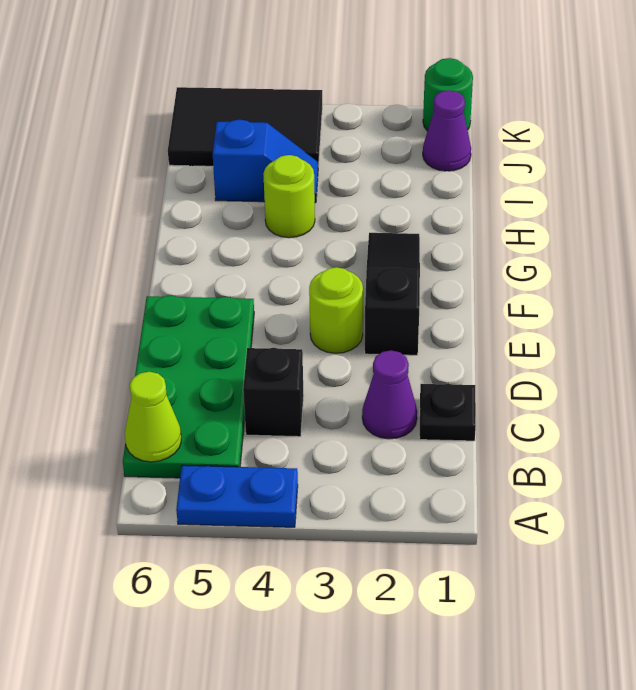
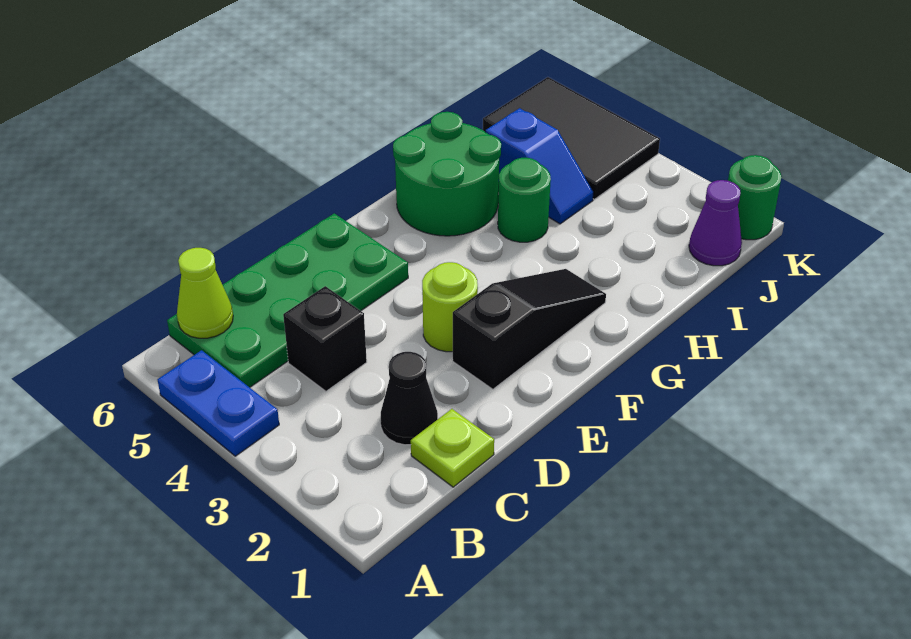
black 1x1 plate [420,384,476,441] -> lime 1x1 plate [411,409,494,487]
purple 1x1 cone [362,350,417,439] -> black 1x1 cone [381,352,438,445]
none -> green 2x2 round brick [393,112,501,236]
lime 1x1 round brick [263,155,315,238] -> green 1x1 round brick [498,158,551,242]

